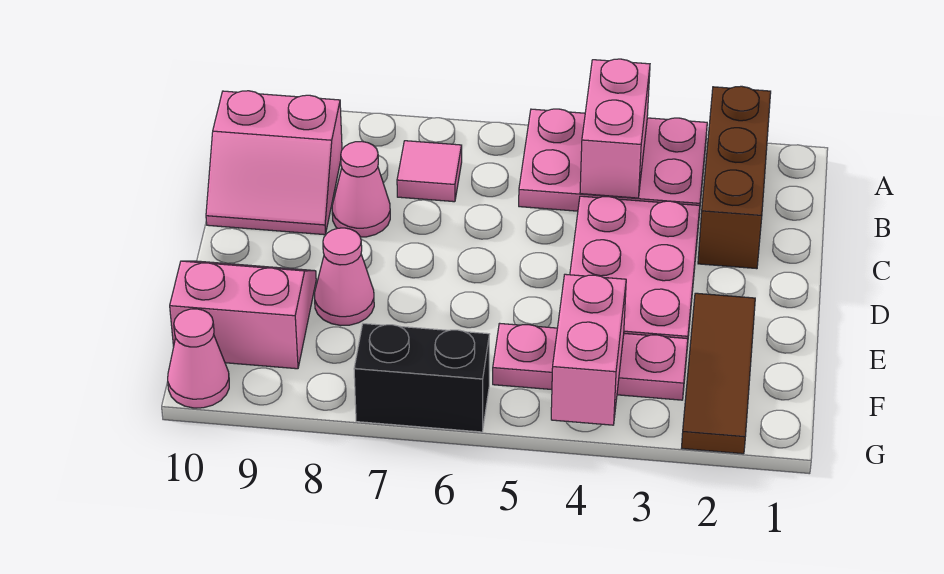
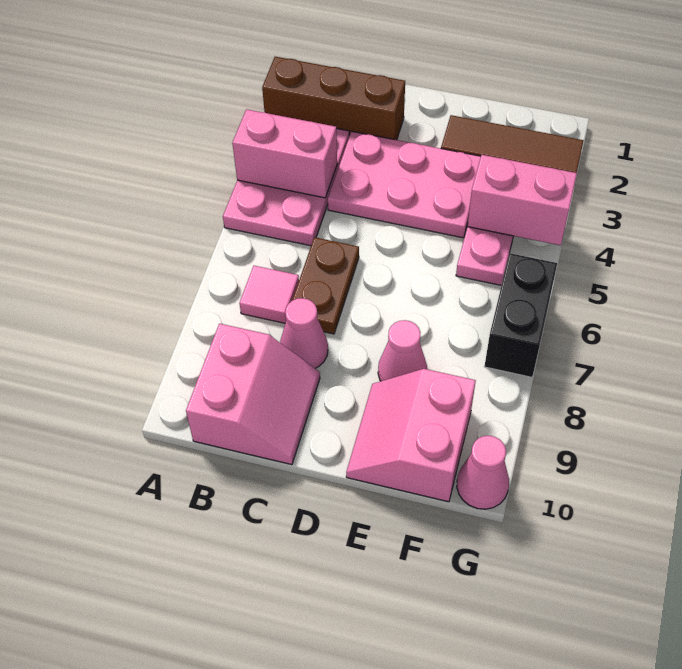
none -> brown 1x2 plate [292,237,359,334]

